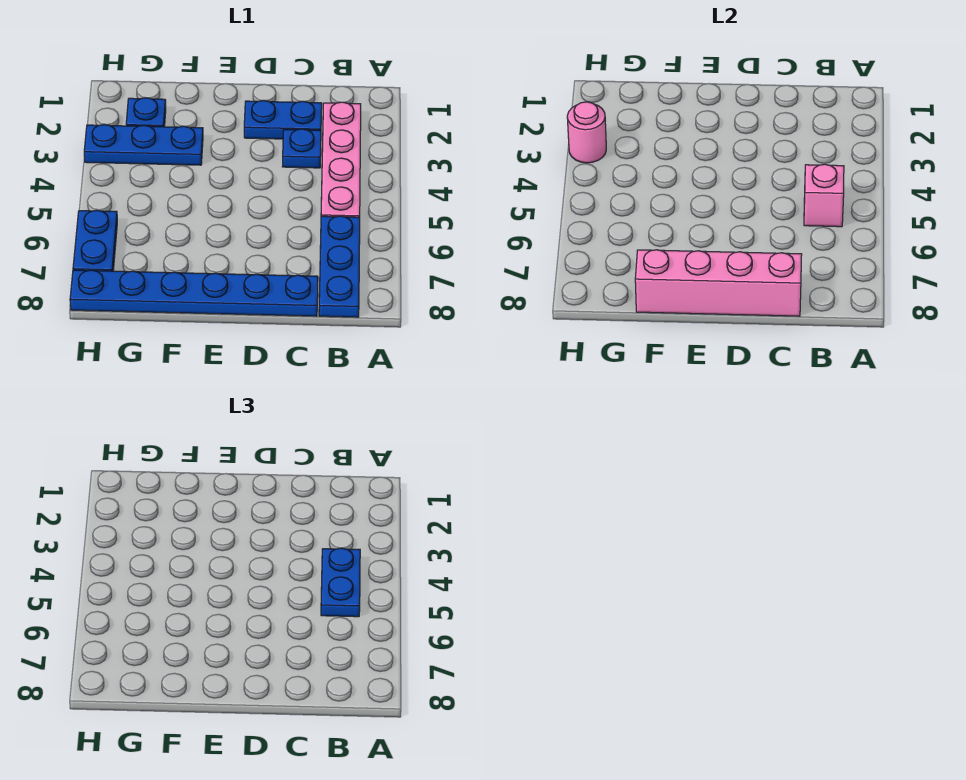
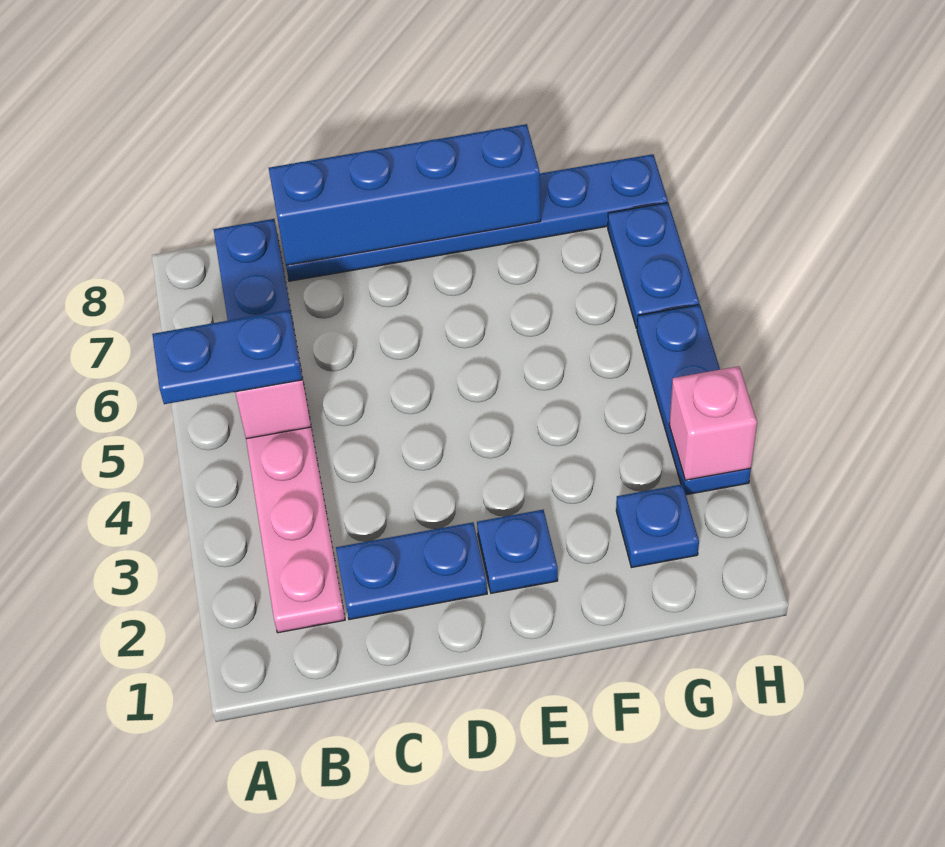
blue 1x2 plate [321,548,360,617] -> blue 1x2 plate turned to [152,310,303,404]
blue 1x1 plate [282,129,321,168] -> blue 1x1 plate moved to [477,510,558,593]
pink 1x4 brick [635,250,802,316] -> blue 1x4 brick [269,124,541,265]
blue 1x3 plate [84,124,203,165] -> blue 1x3 plate turned to [637,305,751,495]
pink 1x1 round brick [567,102,606,163] -> pink 1x1 brick [669,366,757,480]

